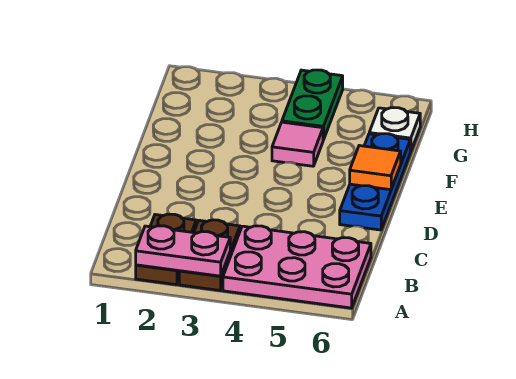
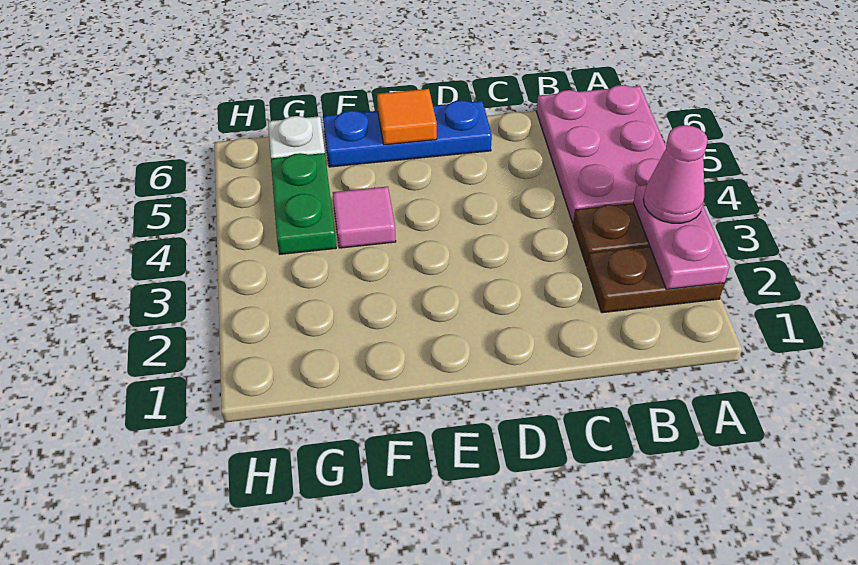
none -> pink 1x1 cone [643,125,708,223]
green 1x2 plate [282,70,343,140] -> green 1x2 plate turned to [271,153,336,254]

